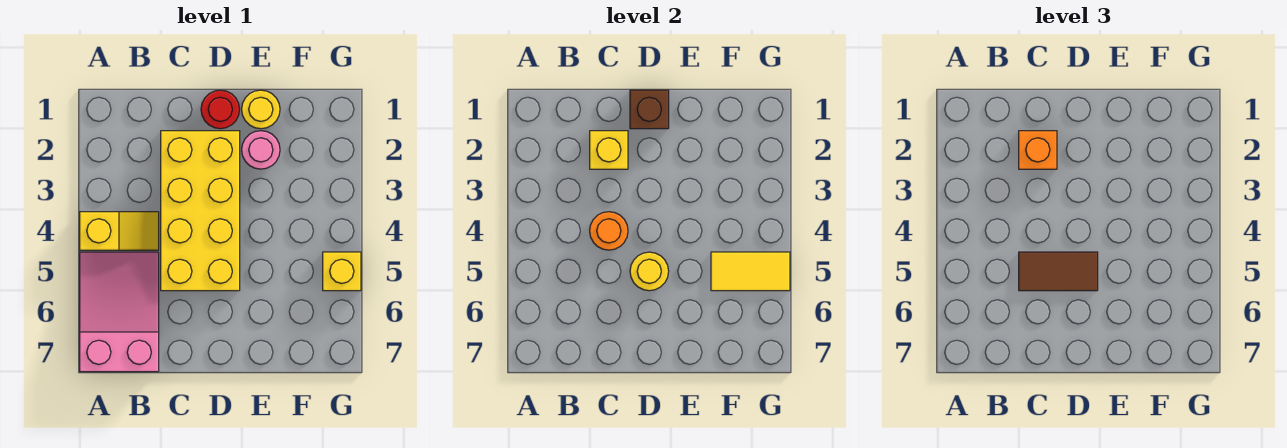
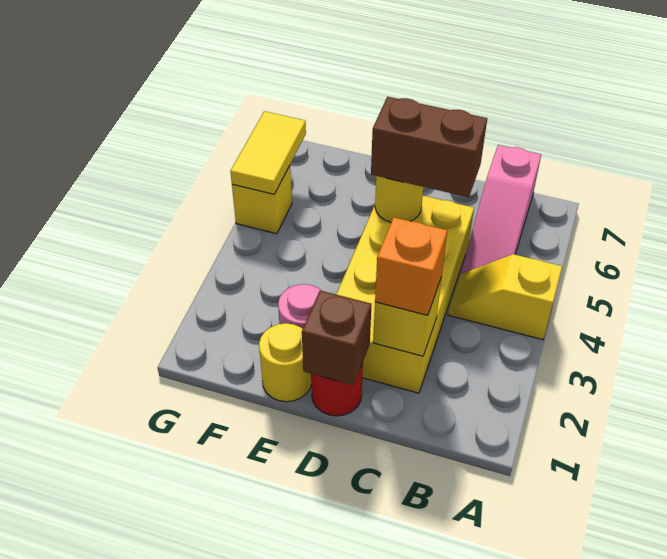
pink 2x3 slope [80,252,159,372] -> pink 1x3 slope [461,145,541,274]
orange 1x1 round brick [590,212,628,250] -> none
brown 1x2 tile [1019,252,1098,291] -> brown 1x2 brick [371,97,487,197]
yellow 1x2 tile [711,252,790,291] -> yellow 1x2 tile turned to [230,111,306,194]

